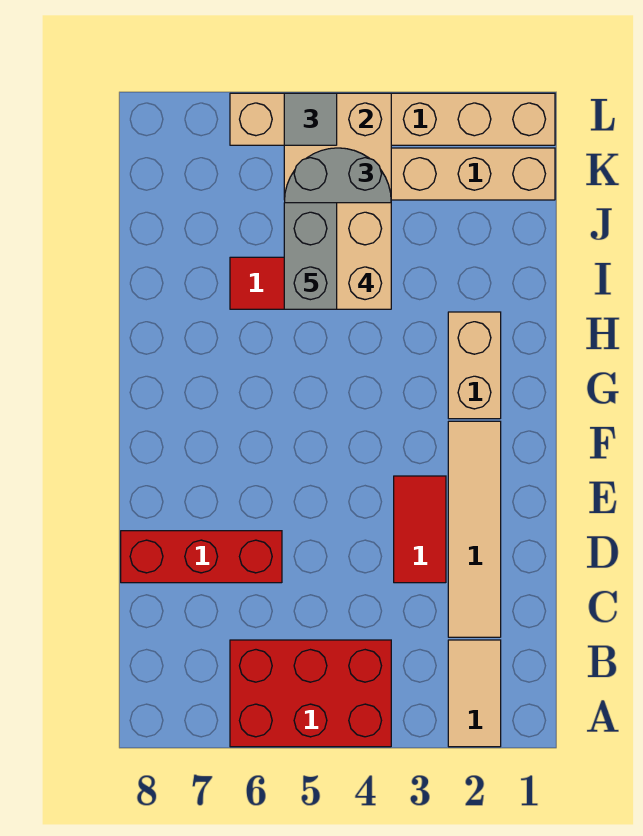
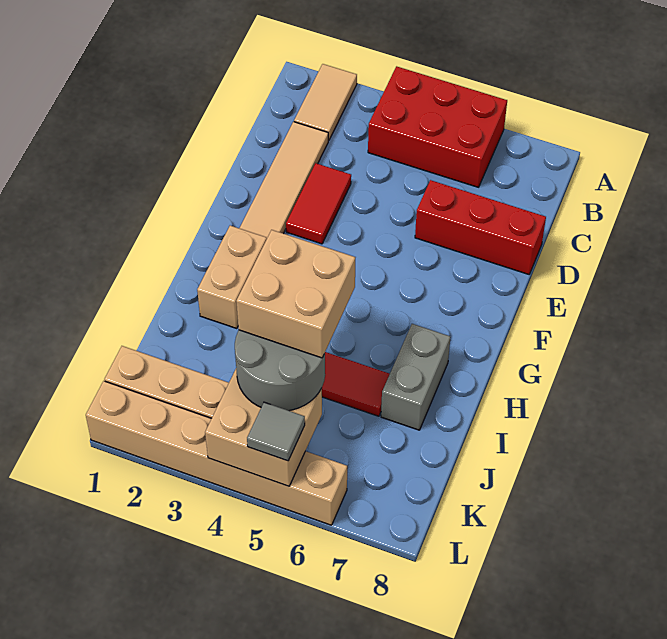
grey 1x2 brick [284,203,337,309] -> grey 1x2 brick moved to [381,324,450,430]

